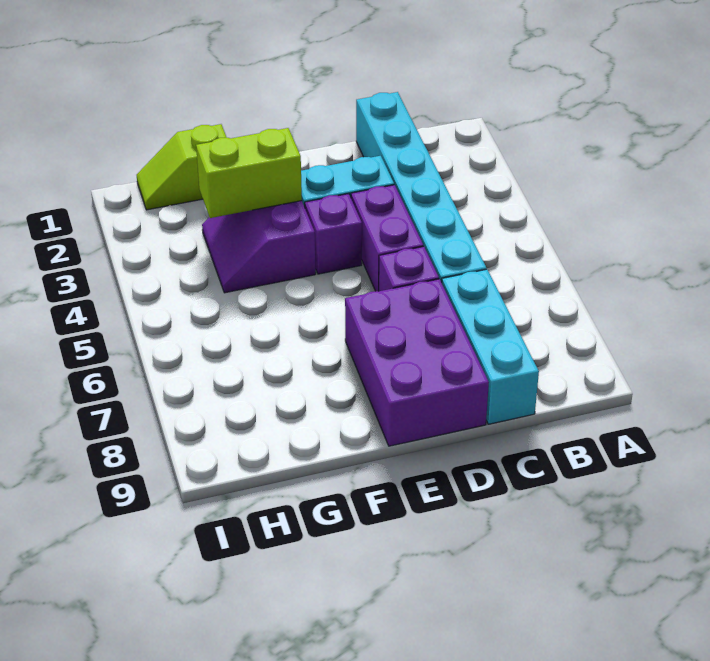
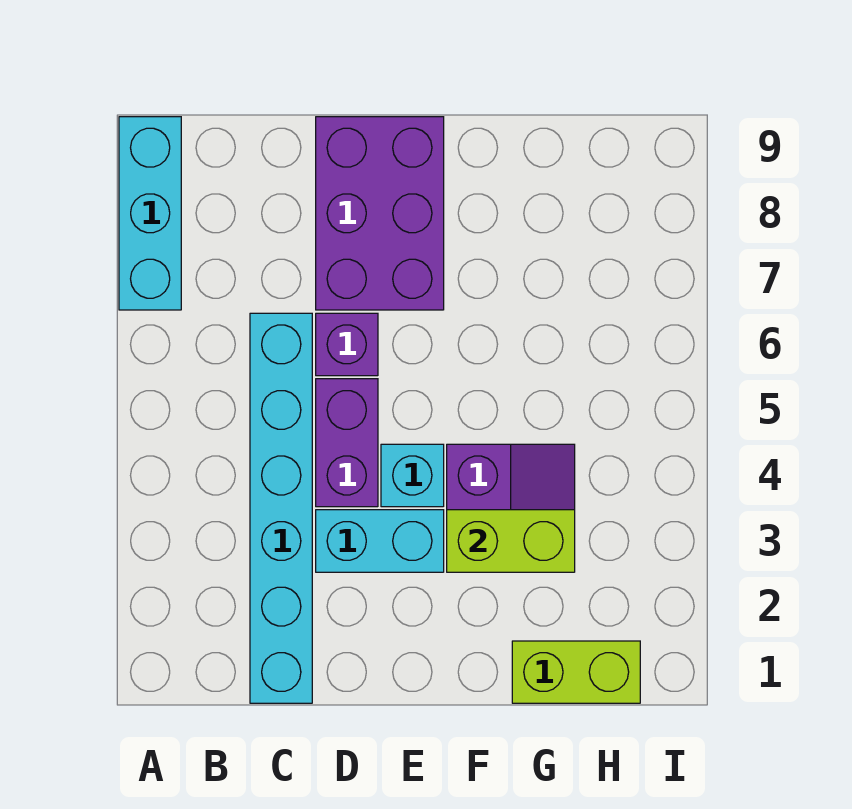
cyan 1x3 brick [442,269,539,424] -> cyan 1x3 brick moved to [119,117,181,310]
purple 1x1 brick [305,194,362,274] -> cyan 1x1 brick [381,444,444,507]
lime 1x2 slope [137,124,227,210] -> lime 1x2 brick [512,641,640,703]

